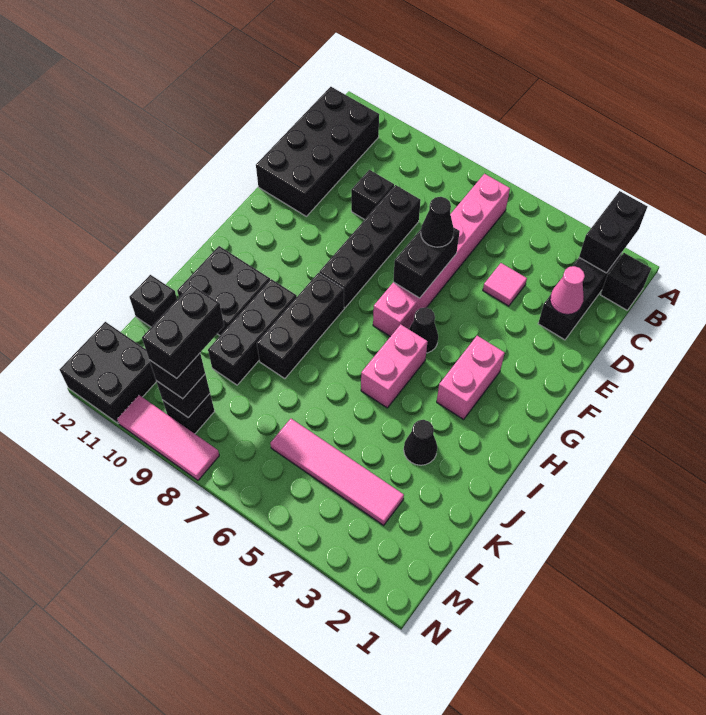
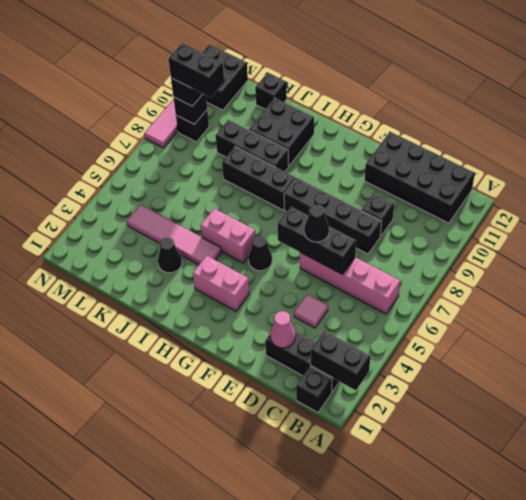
pink 1x6 brick [373,174,510,337] -> pink 1x4 brick [300,253,400,314]
black 1x2 brick [393,228,460,298] -> black 1x3 brick [278,207,356,275]
pink 1x4 tile [270,419,404,525] -> pink 1x4 tile turned to [127,205,221,265]

